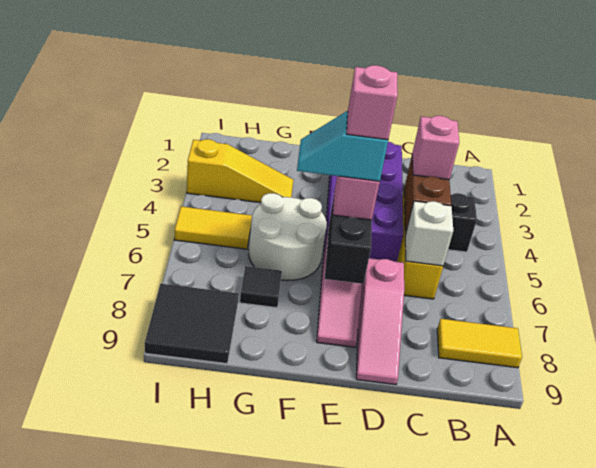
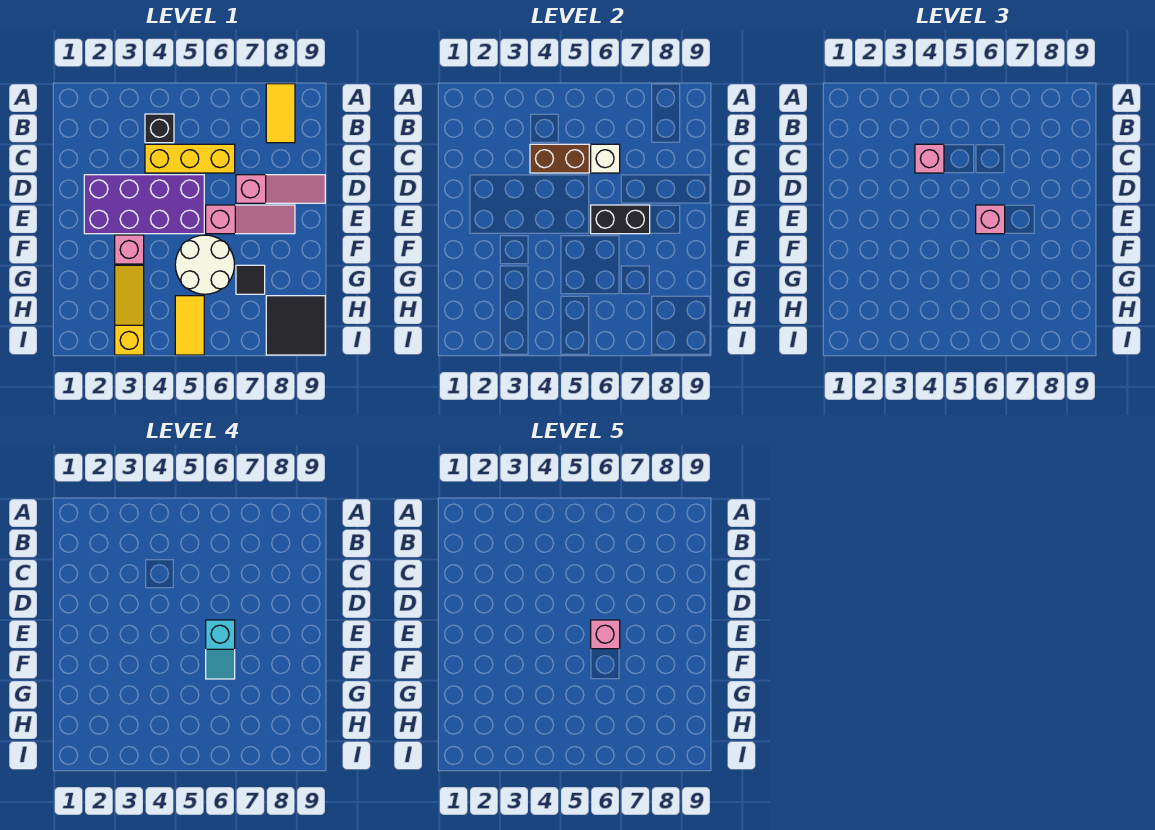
none -> pink 1x1 brick [115,235,144,264]

